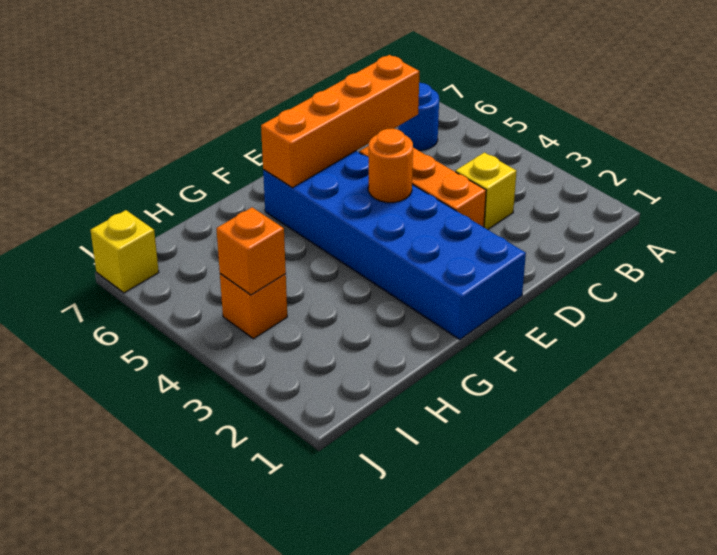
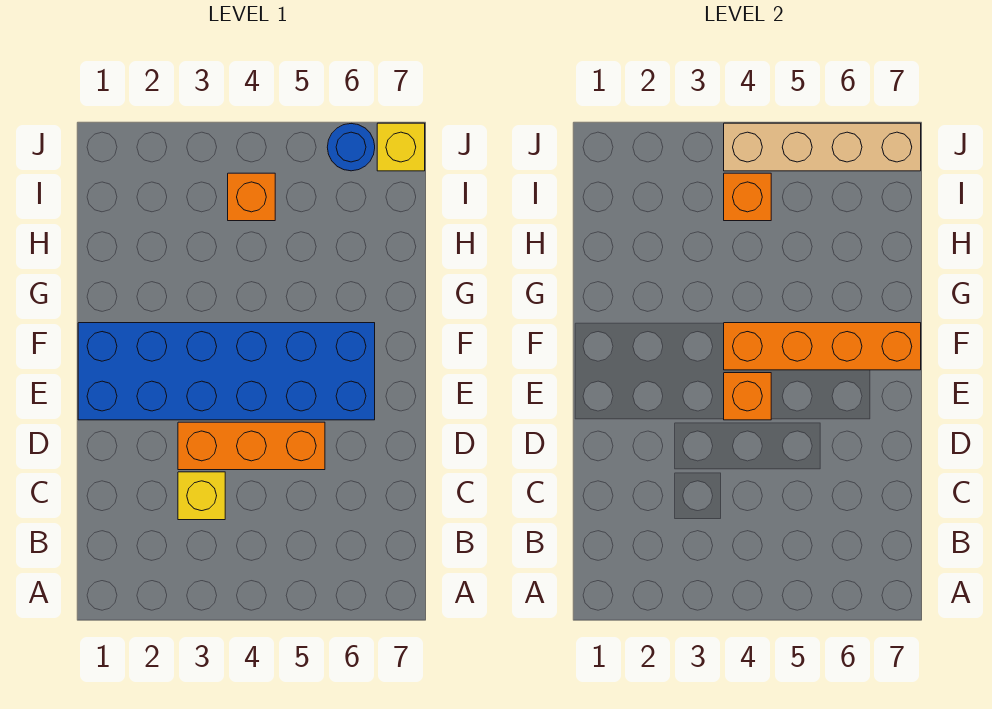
blue 1x1 round brick [398,83,439,150] -> blue 1x1 round brick moved to [327,124,375,171]
orange 1x4 brick [261,55,419,188] -> orange 1x4 brick turned to [724,323,921,370]
orange 1x1 round brick [368,129,413,203] -> orange 1x1 brick [724,373,771,420]
none -> tan 1x4 brick [724,123,921,171]

